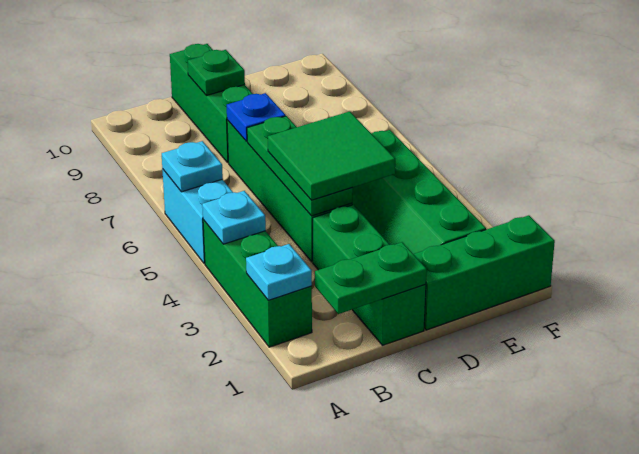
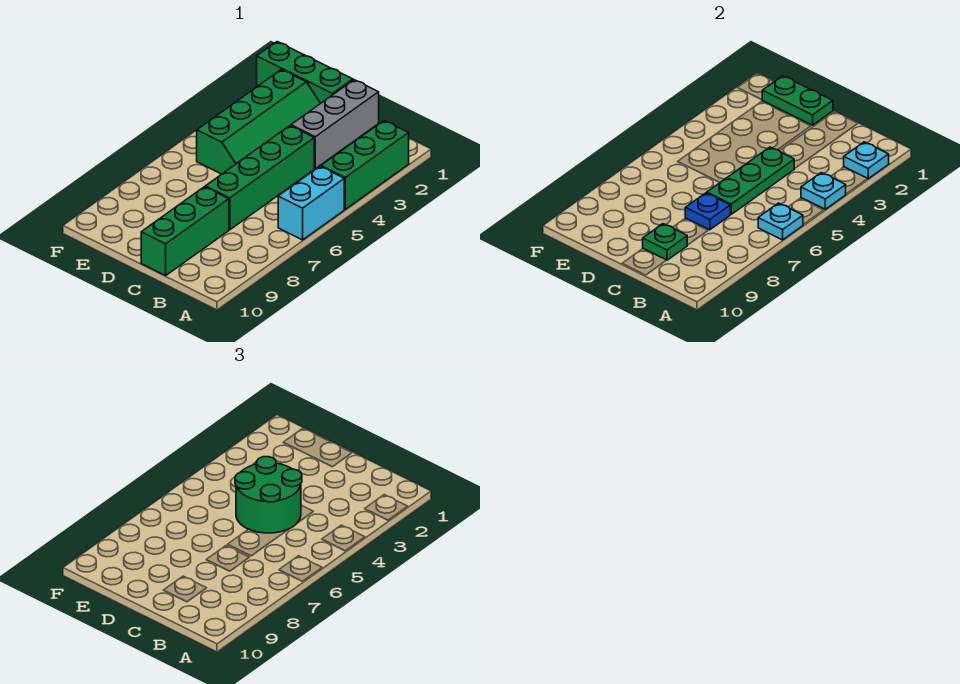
green 1x2 plate [315,242,427,314] -> green 1x2 plate moved to [762,76,833,125]
green 1x3 brick [313,205,426,345] -> grey 1x3 brick [291,80,379,168]
green 2x2 tile [268,111,395,200] -> green 2x2 round brick [235,457,302,533]

